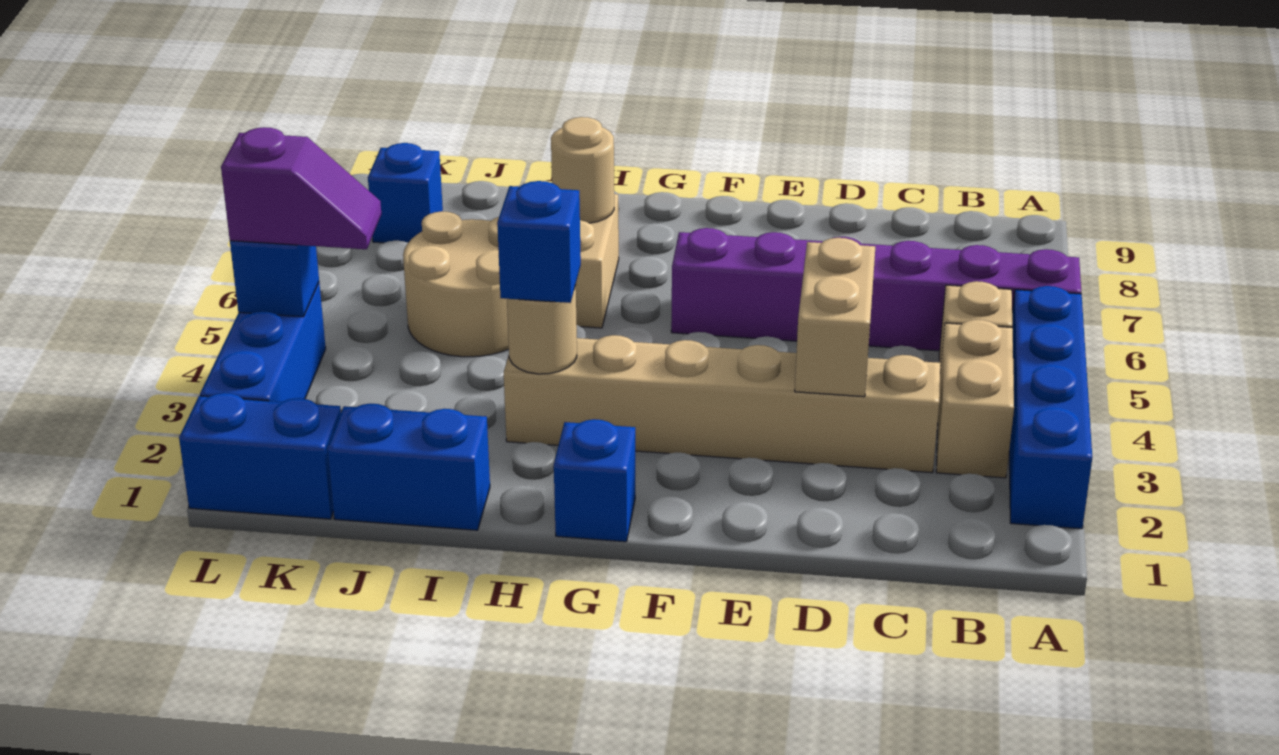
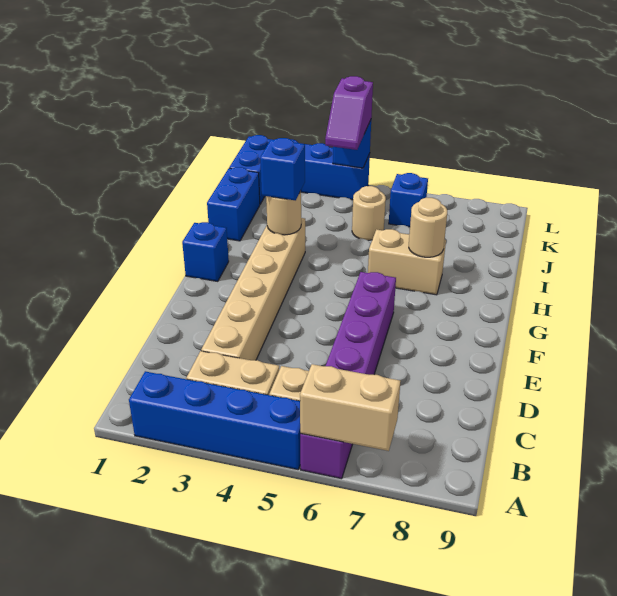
tan 1x2 brick [795,238,875,397] -> tan 1x2 brick moved to [300,364,401,451]
tan 2x2 round brick [403,211,509,357] -> tan 1x1 round brick [352,186,386,240]
blue 1x1 brick [368,143,443,243] -> blue 1x1 brick moved to [389,173,428,227]

